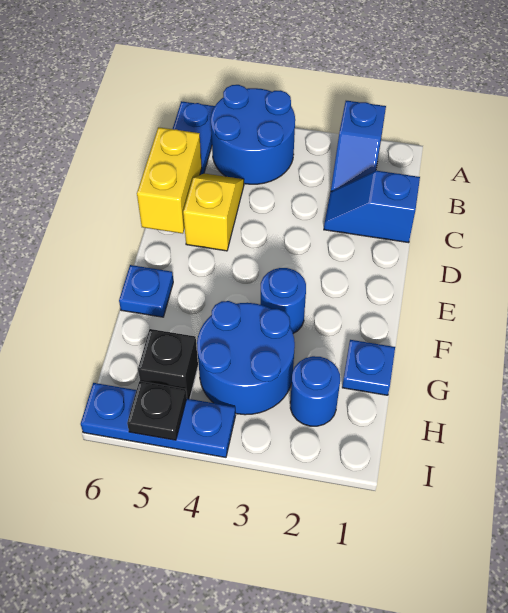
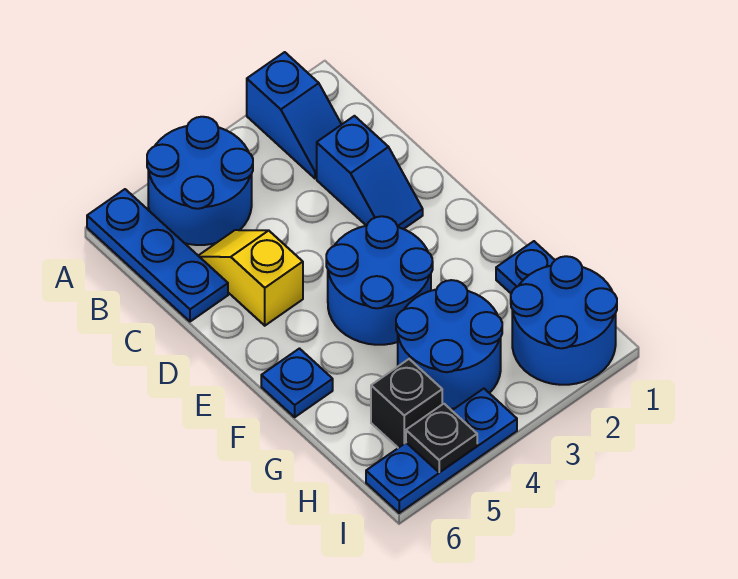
blue 1x2 slope [324,171,420,243] -> blue 1x2 slope turned to [317,116,423,229]
yellow 1x2 brick [137,127,202,234] -> none
blue 1x1 round brick [260,268,306,333] -> blue 2x2 round brick [326,216,433,345]
blue 1x1 round brick [290,356,340,426] -> blue 2x2 round brick [511,256,617,385]

